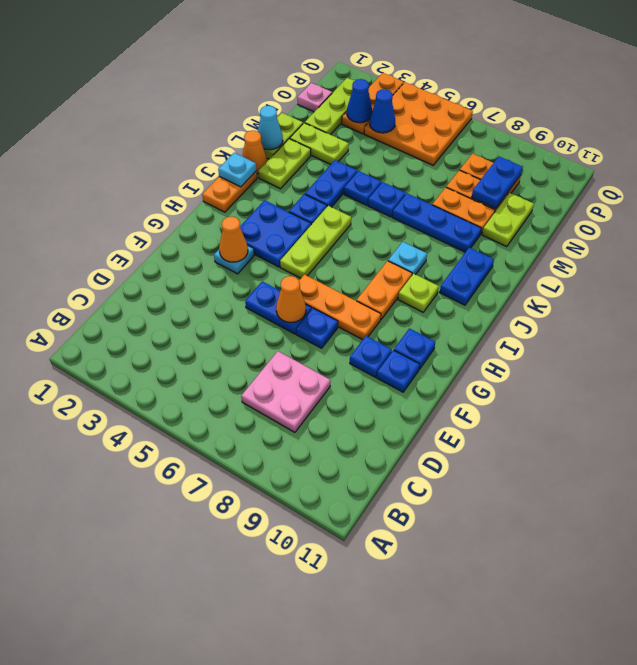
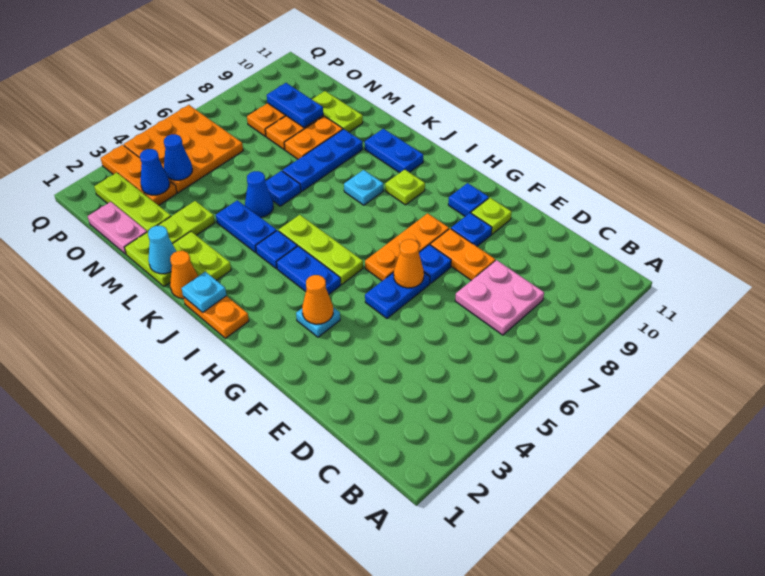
blue 1x1 plate [377,350,420,392] -> lime 1x1 plate [471,198,512,234]
blue 2x2 plate [240,200,311,267] -> blue 1x2 plate [277,246,341,294]
orange 1x2 plate [357,261,412,319] -> orange 1x2 plate moved to [430,229,495,281]
blue 1x1 plate [344,171,381,205] -> blue 1x1 cone [245,171,273,217]
pink 1x1 plate [297,83,332,112] -> pink 1x2 plate [88,202,147,254]

